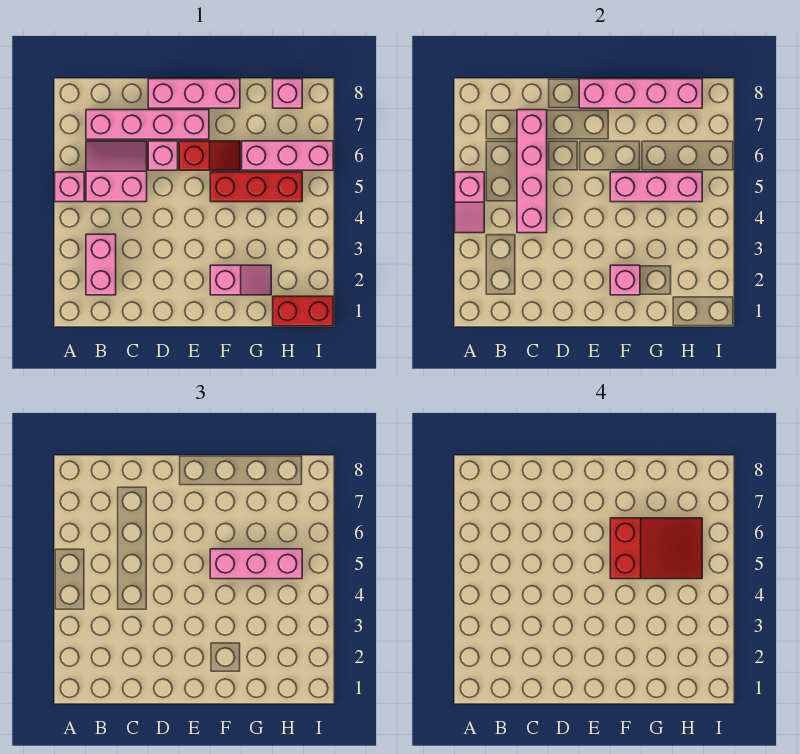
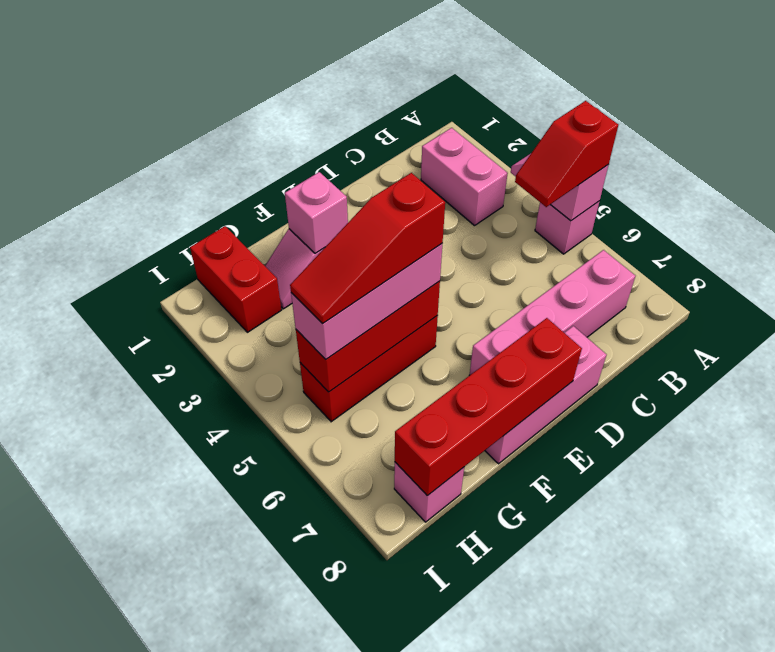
pink 2x2 slope [86,141,147,202] -> none
pink 1x4 brick [517,110,547,233] -> none
pink 1x1 brick [148,141,178,170] -> none
red 1x2 slope [179,141,240,170] -> red 1x2 slope moved to [515,101,618,207]
pink 1x4 brick [579,79,702,108] -> red 1x4 brick [395,318,582,496]
pink 1x3 brick [610,172,702,202] -> red 1x3 brick [296,281,440,392]
red 2x3 slope [610,518,702,579] -> red 1x3 slope [290,173,445,324]
pink 1x3 brick [242,141,333,170] -> none
red 1x2 brick [273,296,333,326] -> red 1x2 brick turned to [190,226,281,332]

